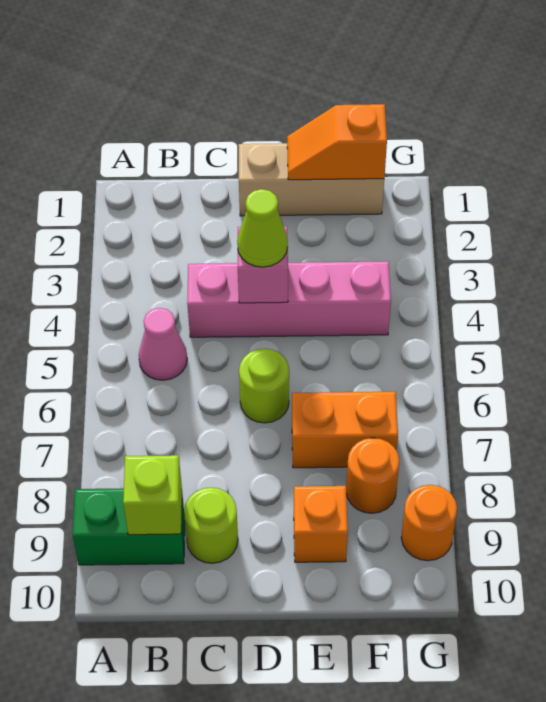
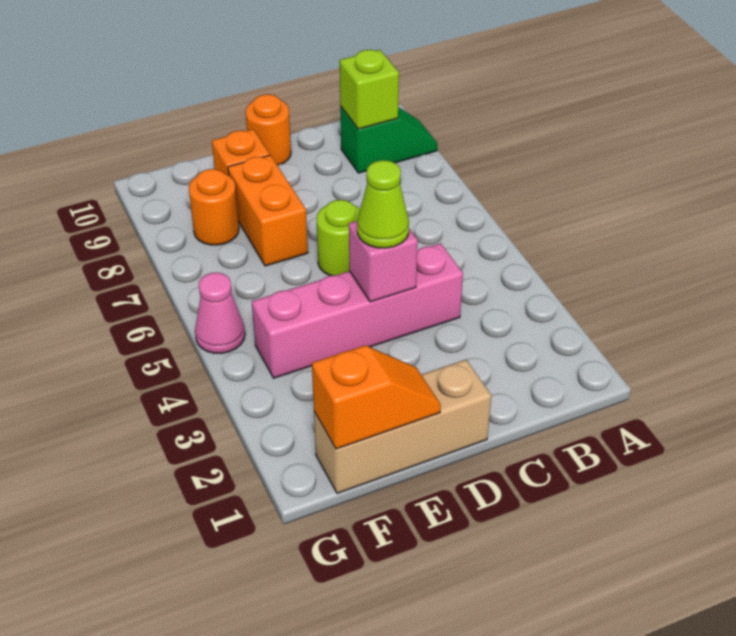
green 1x2 brick [73,488,185,565] -> green 1x2 slope [340,106,437,173]
pink 1x1 cone [139,308,187,380] -> pink 1x1 cone moved to [195,273,245,353]
lime 1x1 round brick [184,487,238,563] -> none
orange 1x2 brick [292,392,398,468] -> orange 1x2 brick turned to [228,155,308,266]
orange 1x1 round brick [401,485,457,561] -> orange 1x1 round brick moved to [246,94,291,166]

